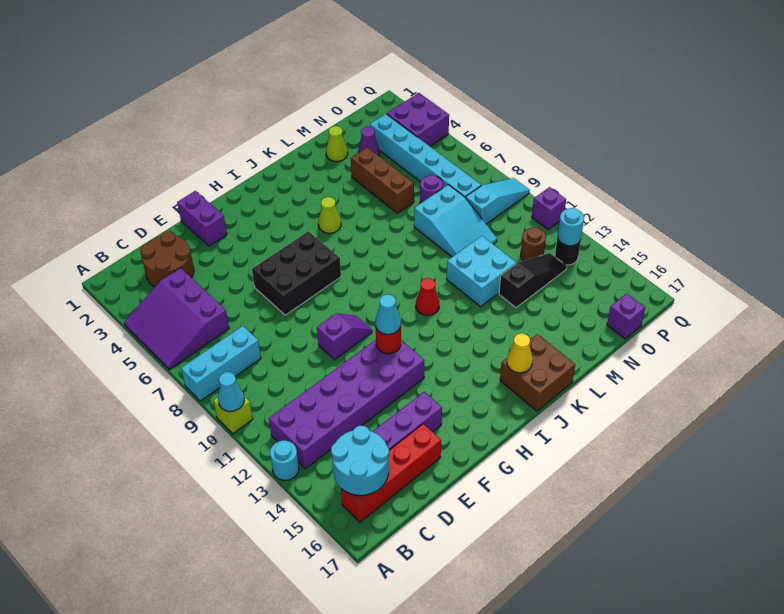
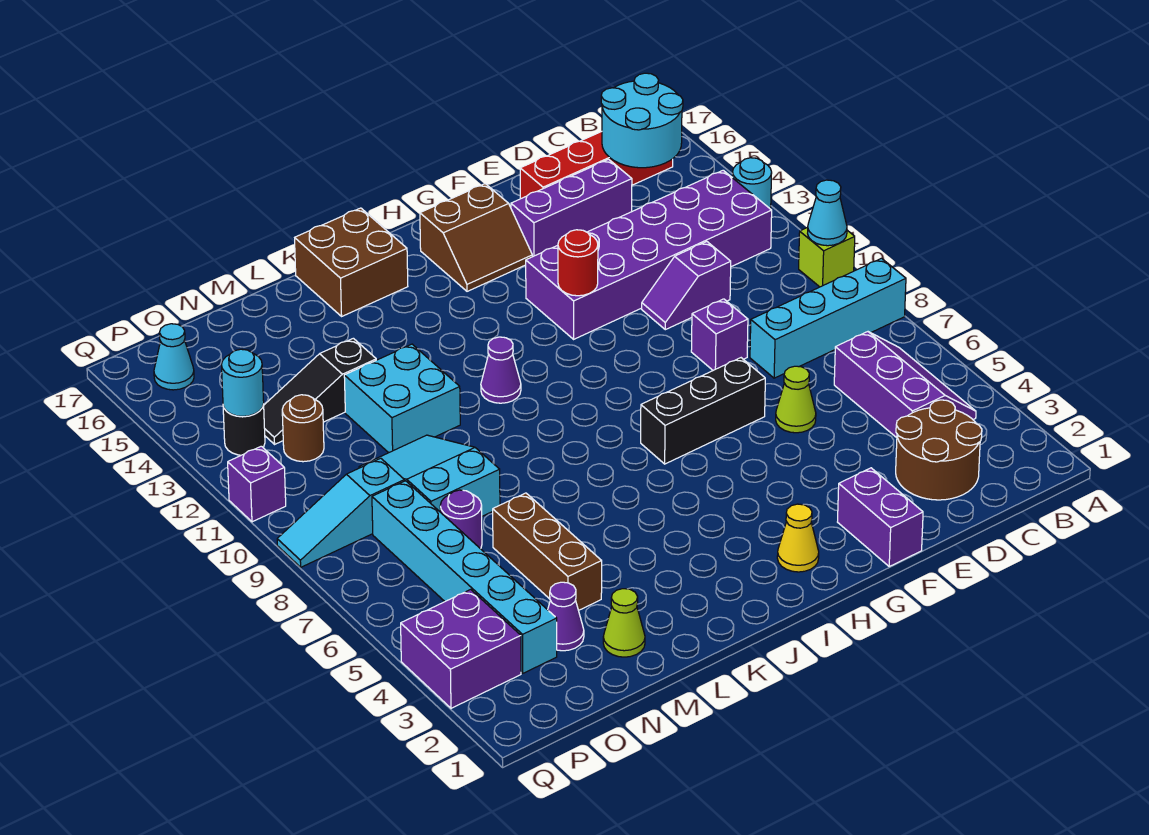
purple 3x3 slope [124,268,229,370] -> purple 2x3 slope [834,332,976,438]
cyan 1x3 brick [181,326,261,401] -> cyan 1x4 brick [750,258,906,378]
black 2x3 brick [252,231,341,315] -> black 1x3 brick [641,358,765,464]
purple 1x2 slope [317,313,372,360] -> purple 1x2 slope moved to [642,242,731,330]
cyan 1x1 cone [375,294,401,334] -> cyan 1x1 cone moved to [154,324,194,390]
none -> brown 2x2 slope [420,184,532,291]
lime 1x1 cone [318,197,341,233] -> lime 1x1 cone moved to [776,366,816,433]
red 1x1 cone [416,278,439,315] -> purple 1x1 cone [481,337,521,403]
yellow 1x1 cone [507,334,533,373] -> yellow 1x1 cone moved to [777,504,819,572]
purple 1x1 brick [607,294,645,339] -> purple 1x1 brick moved to [691,299,748,370]

